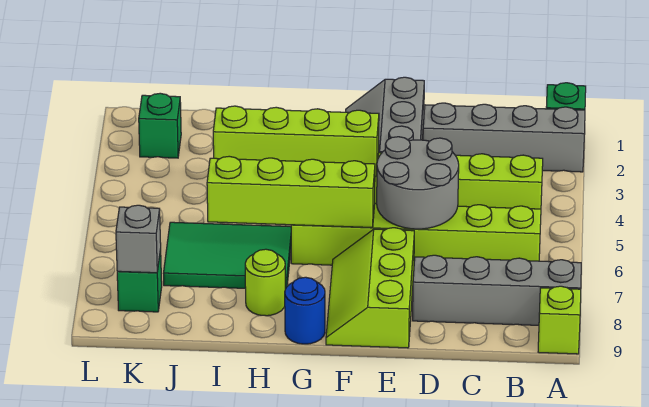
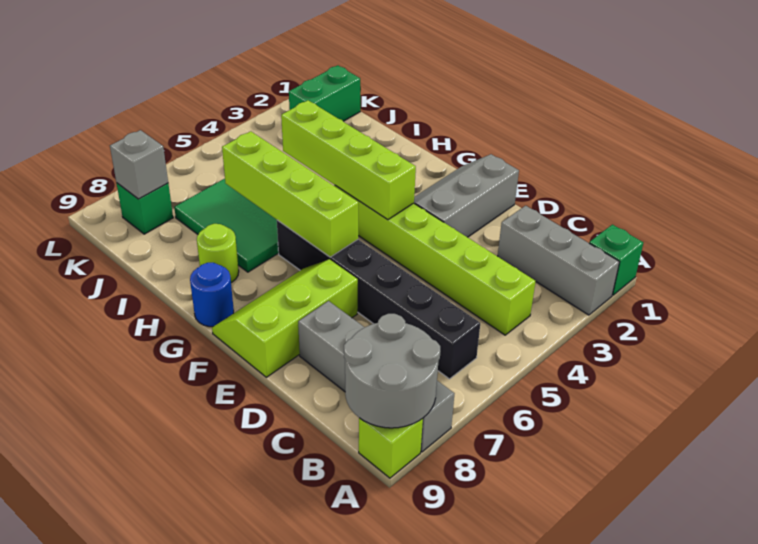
grey 1x4 brick [423,103,585,172] -> grey 1x3 brick [498,206,619,315]
lime 1x6 brick [291,203,541,265] -> black 1x6 brick [277,220,480,379]
grey 2x2 round brick [377,137,459,229] -> grey 2x2 round brick moved to [344,314,440,428]
green 1x1 brick [139,93,181,158] -> green 1x2 brick [289,65,360,121]

